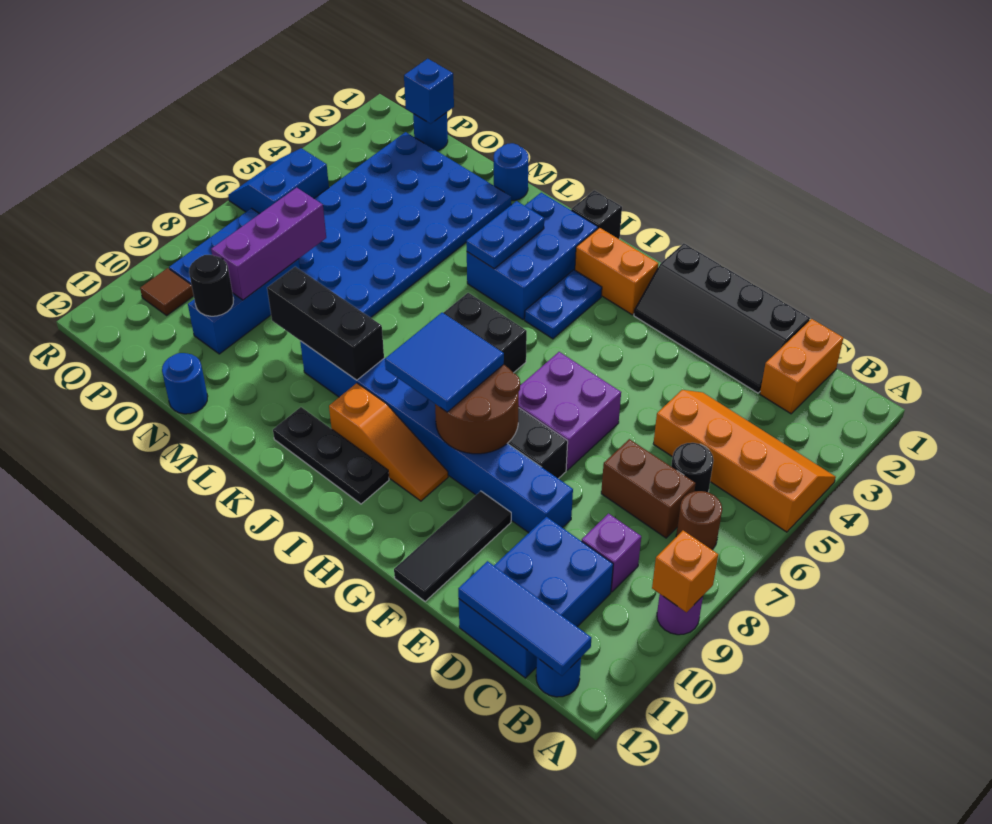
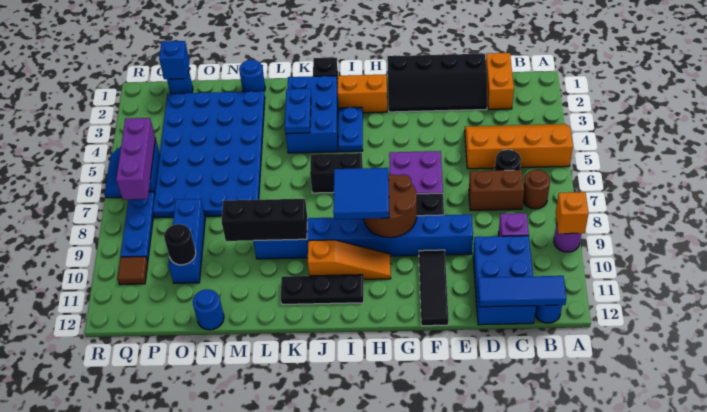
purple 1x3 brick [211,188,326,300] -> purple 1x3 brick moved to [116,118,155,199]

